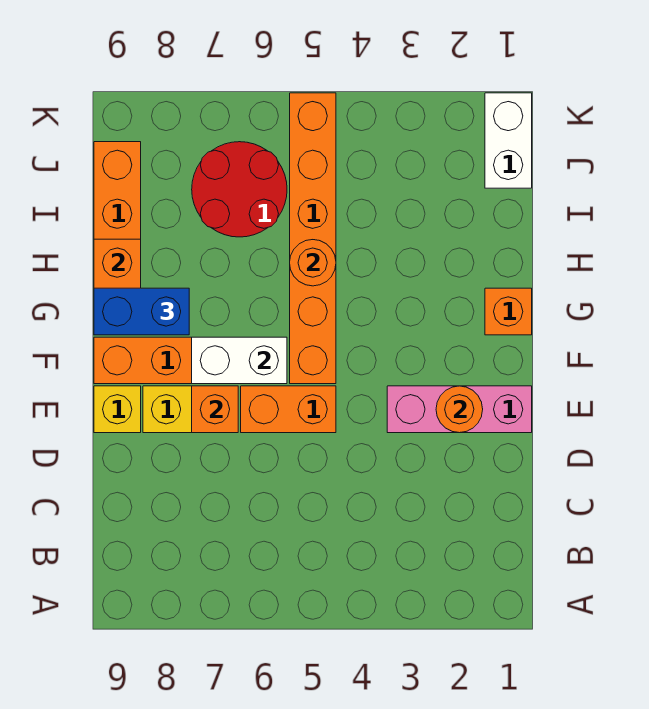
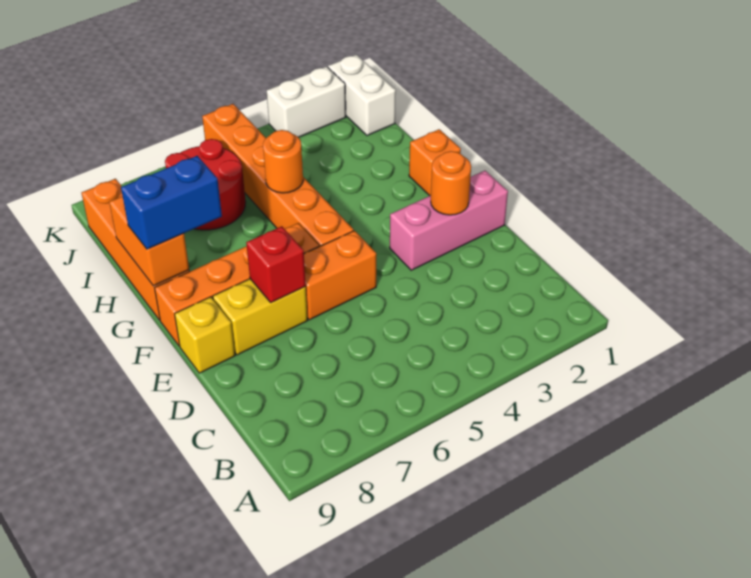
orange 1x1 brick [192,386,238,433] -> red 1x1 brick [246,226,306,303]
white 1x2 brick [192,337,287,384] -> white 1x2 brick moved to [267,67,346,137]

